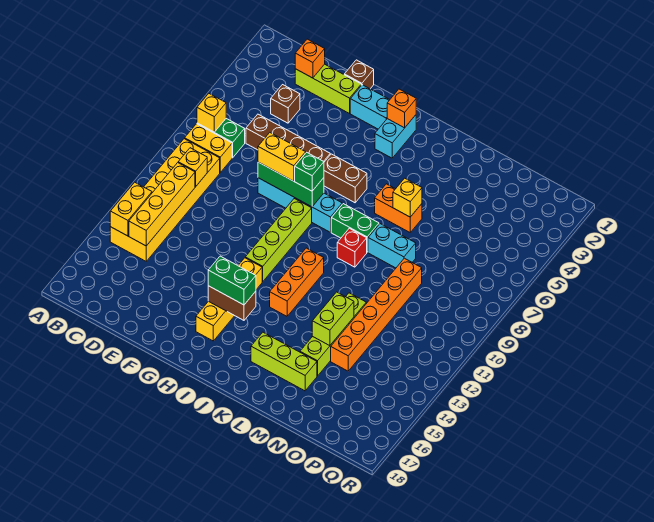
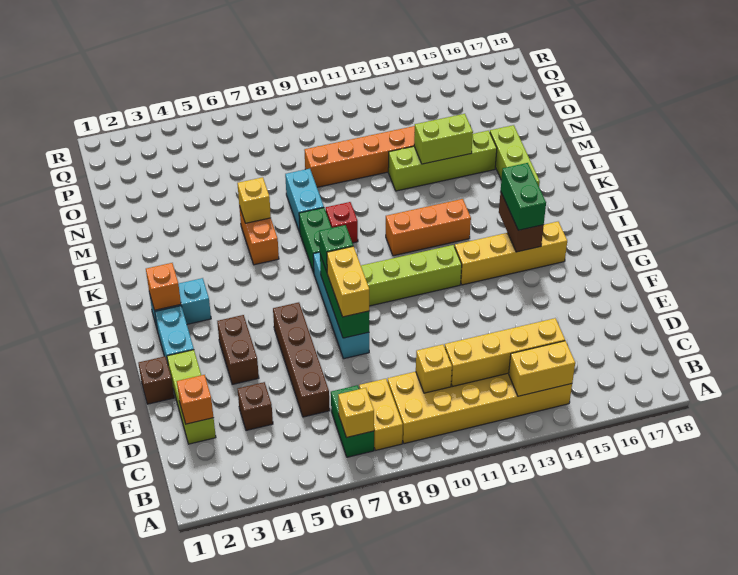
brown 1x2 brick [324,154,367,203] -> brown 1x2 brick moved to [217,315,259,385]

